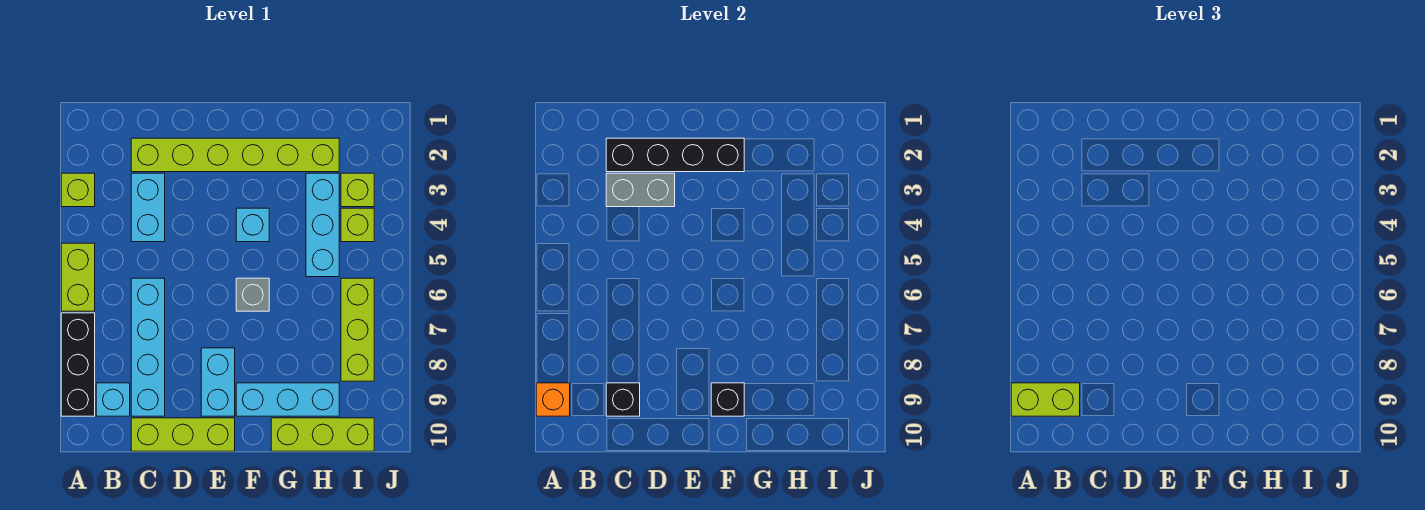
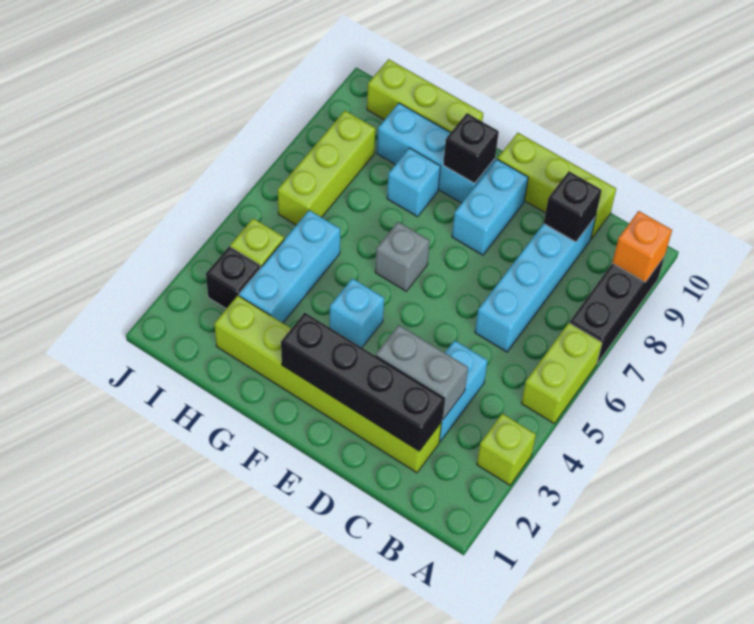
lime 1x2 brick [1011,383,1080,416] -> none
cyan 1x1 brick [96,383,130,416] -> cyan 1x1 brick moved to [387,148,441,217]
lime 1x1 brick [341,173,374,207] -> black 1x1 brick [206,246,260,309]

